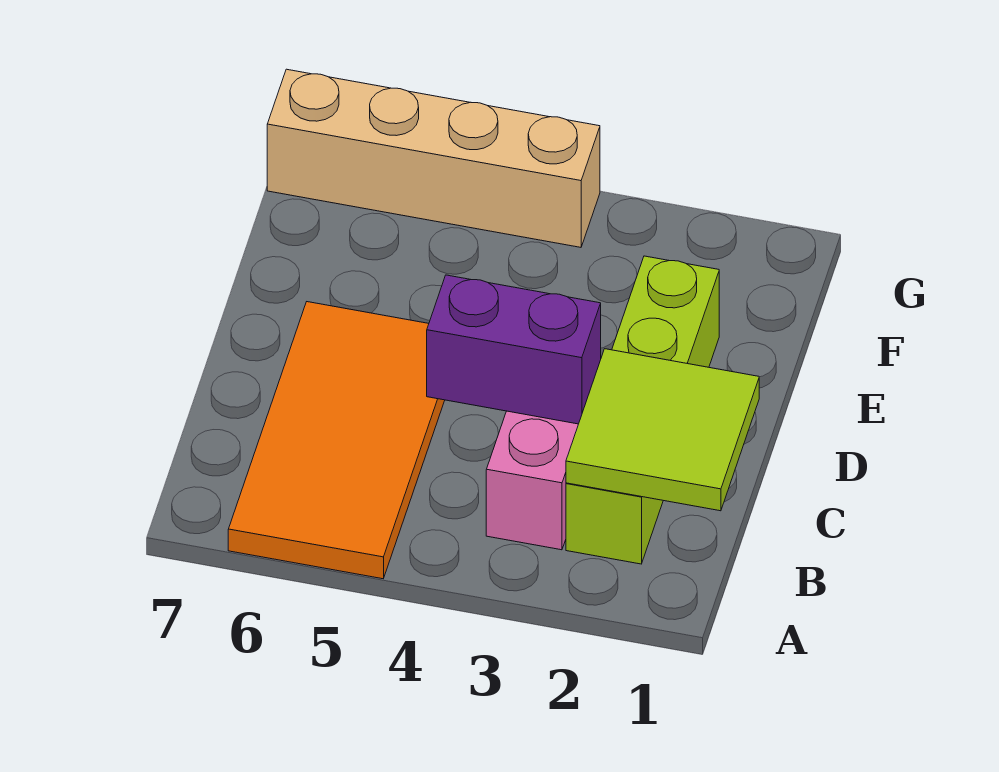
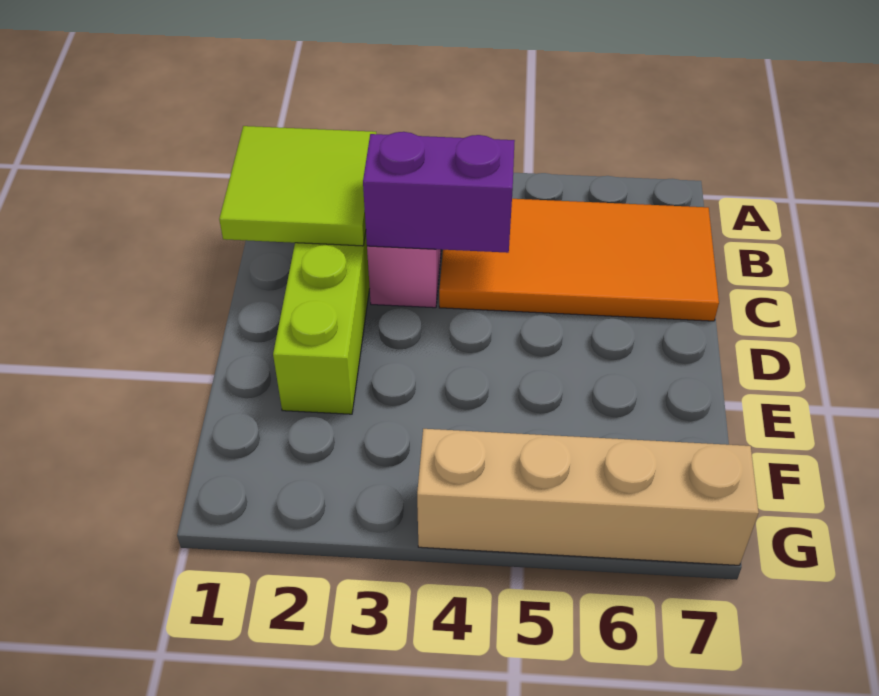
orange 2x4 tile [228,302,445,579] -> orange 2x4 tile turned to [439,199,719,321]

